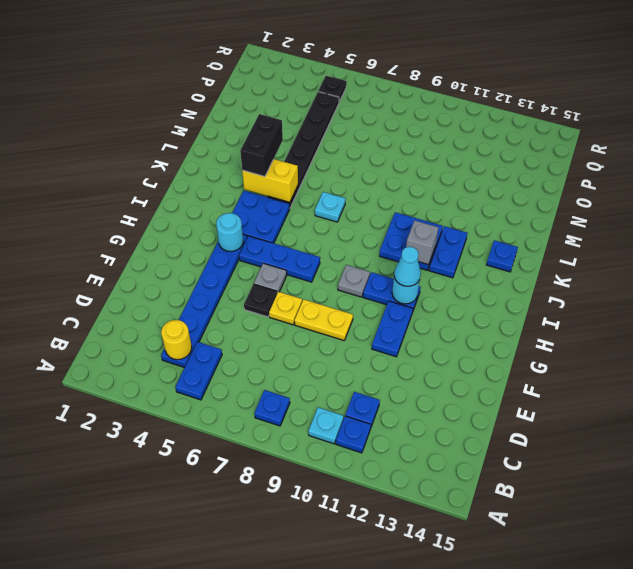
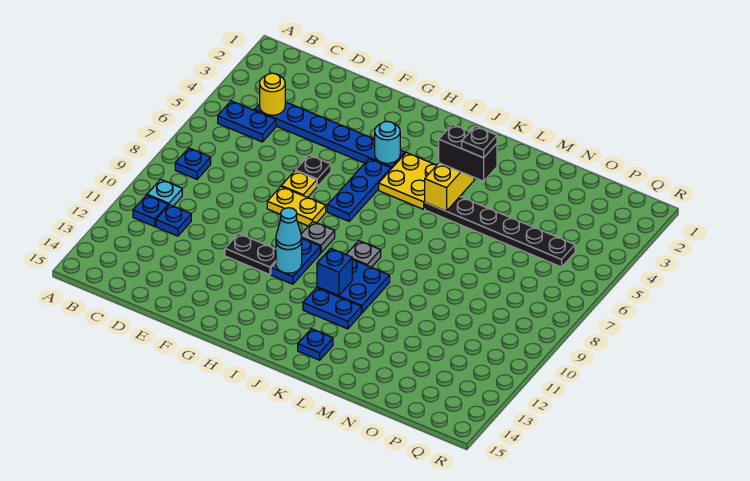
yellow 1x2 plate [294,299,353,340] -> yellow 1x2 plate turned to [267,187,326,226]
blue 1x2 plate [372,301,413,357] -> black 1x2 plate [225,234,276,275]
grey 1x1 plate [254,263,287,293] -> grey 1x1 plate moved to [346,241,381,267]
blue 2x2 plate [232,191,290,243] -> yellow 2x2 plate [379,153,436,209]
grey 1x1 brick [406,220,439,265] -> blue 1x1 brick [317,248,352,296]
cyan 1x1 plate [315,192,346,222] -> none
black 1x1 plate [318,76,347,102] -> black 1x1 plate moved to [462,126,497,158]

